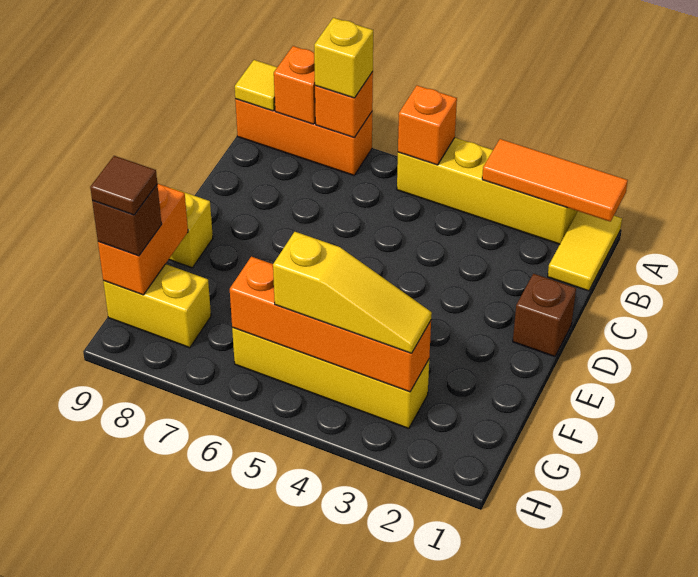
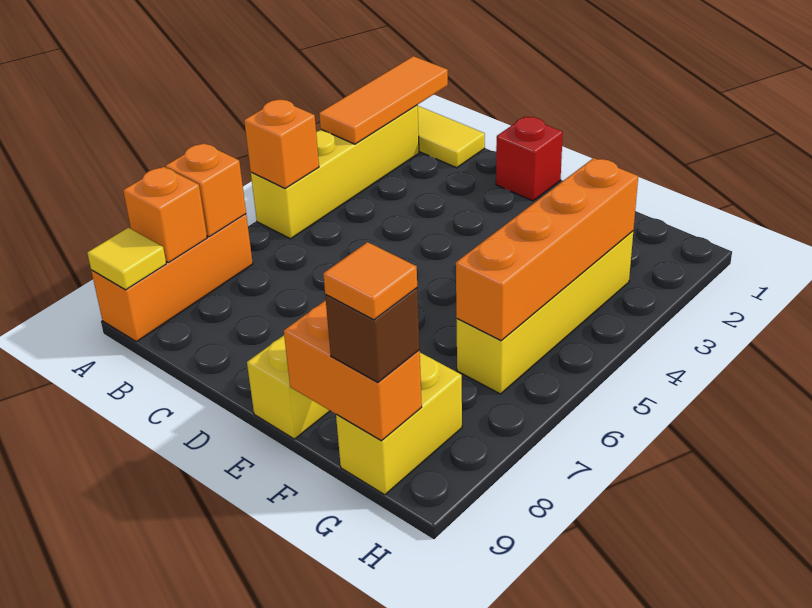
yellow 1x1 brick [314,18,373,98] -> none
brown 1x1 brick [513,274,576,357] -> red 1x1 brick [496,117,563,201]
yellow 1x3 slope [273,232,432,353] -> none
brown 1x1 tile [90,156,157,215] -> orange 1x1 tile [323,242,417,320]

